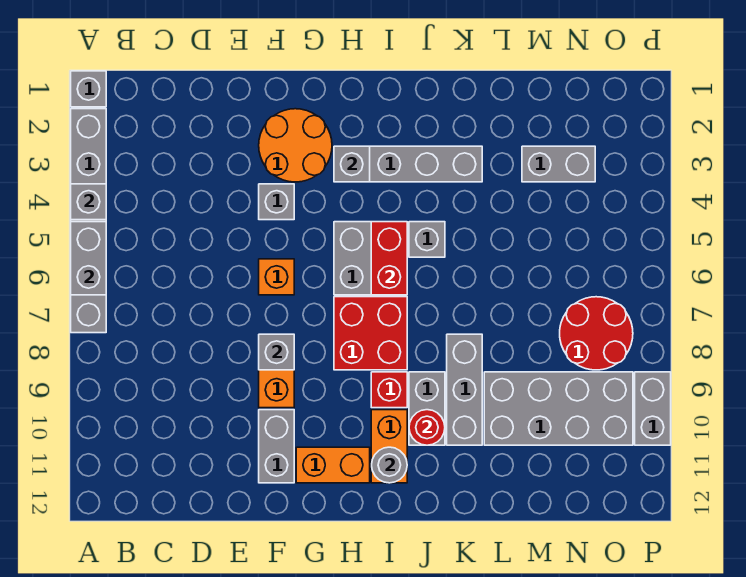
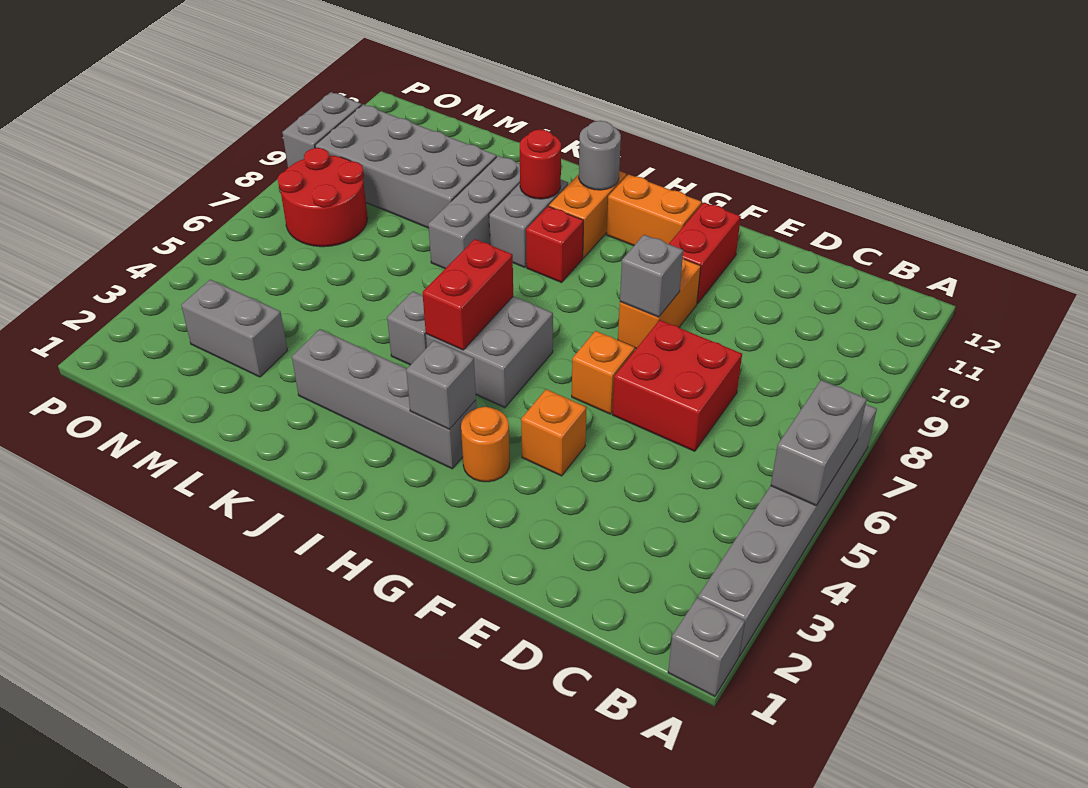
grey 1x1 brick [71,184,106,220] -> none
orange 2x2 round brick [259,109,332,182] -> orange 1x1 round brick [461,407,510,482]
grey 1x1 brick [259,184,294,220] -> orange 1x1 brick [521,389,587,476]
grey 1x2 brick [259,410,294,483] -> red 1x2 brick [669,203,741,304]
red 2x2 brick [334,297,407,370] -> red 2x2 brick moved to [612,320,742,451]

